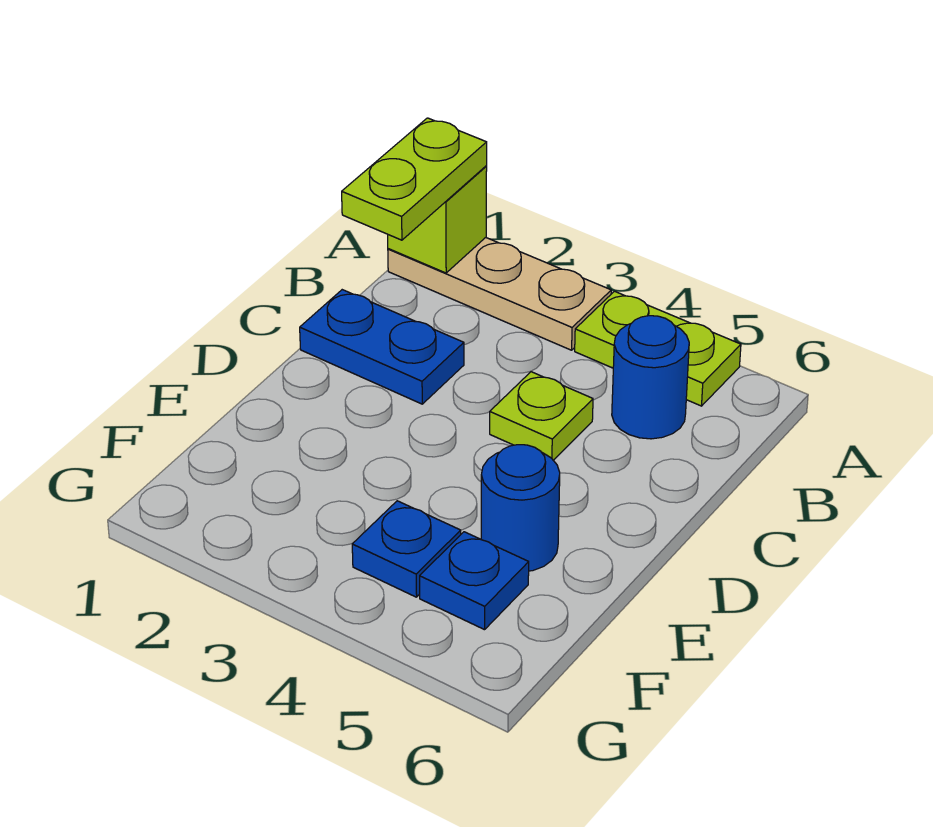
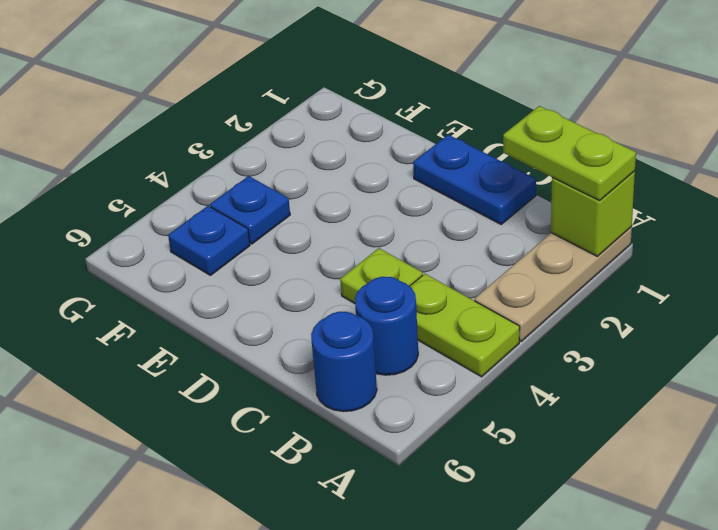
lime 1x2 plate [575,291,741,406] -> lime 1x2 plate turned to [410,274,520,377]
blue 1x2 plate [300,290,464,404] -> blue 1x2 plate turned to [413,135,536,224]
blue 1x1 round brick [481,445,560,571] -> blue 1x1 round brick moved to [311,312,377,412]

